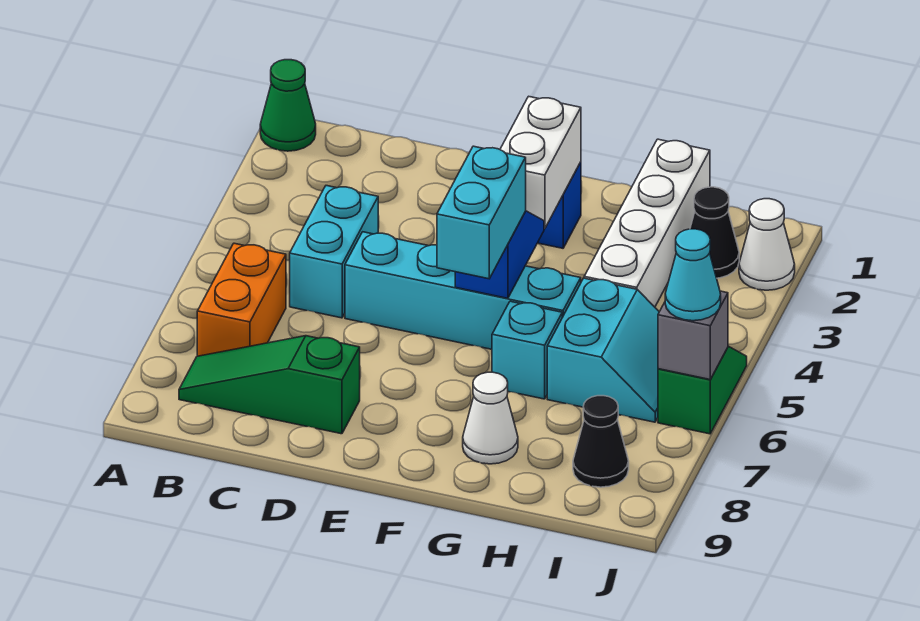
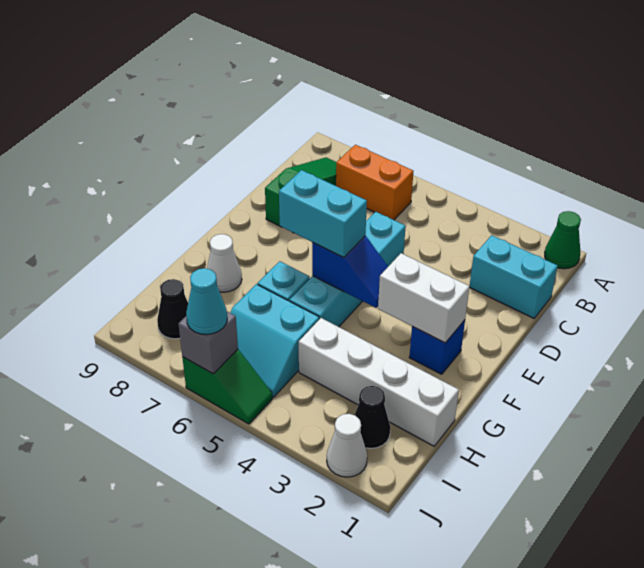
cyan 1x2 brick [290,186,378,318] -> cyan 1x2 brick moved to [469,235,558,318]

